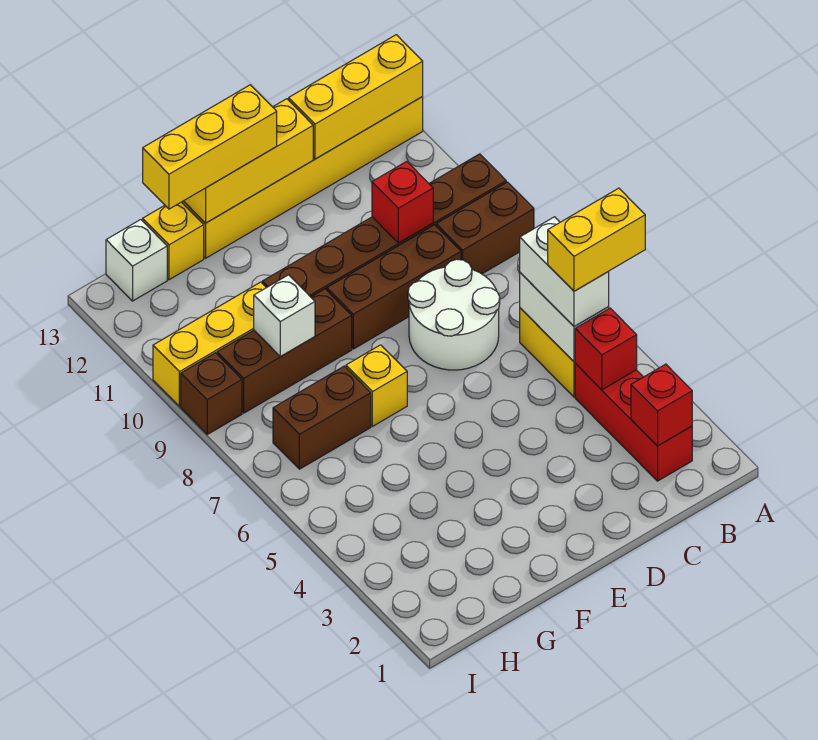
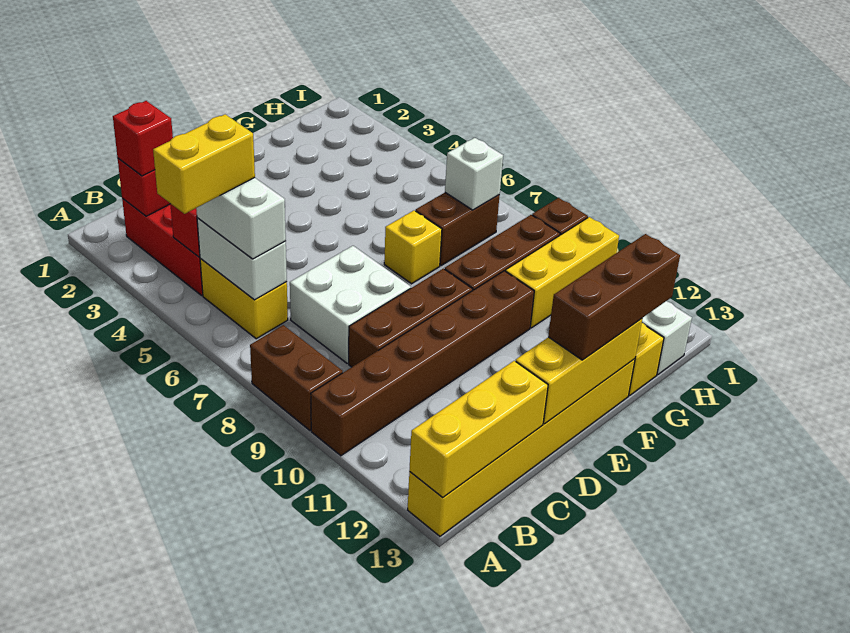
brown 1x2 brick [436,182,534,274] -> brown 1x2 brick turned to [250,325,343,430]
white 2x2 round brick [408,259,500,370] -> white 2x2 brick [290,246,411,363]
red 1x1 brick [372,161,433,243] -> red 1x1 brick moved to [113,101,173,176]
yellow 1x3 brick [143,85,277,209] -> brown 1x3 brick [548,234,680,360]
white 1x1 brick [254,275,315,357] -> white 1x1 brick moved to [445,138,503,210]

